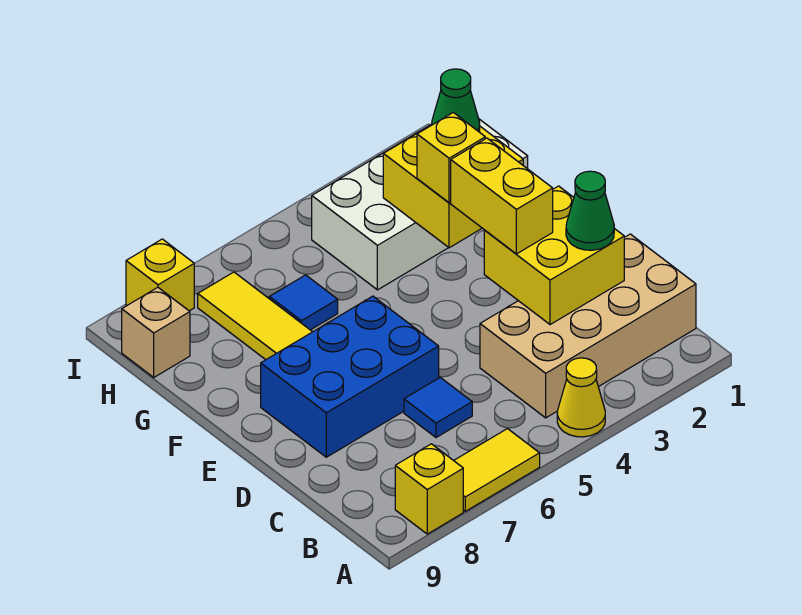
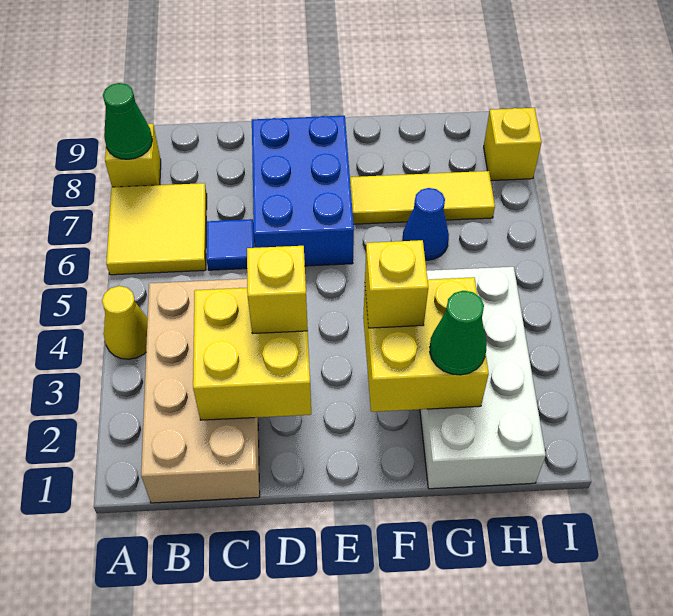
yellow 1x2 tile [454,429,540,511] -> yellow 2x2 tile [106,183,207,275]
green 1x1 cone [566,171,614,250] -> green 1x1 cone moved to [103,83,152,159]
yellow 1x2 brick [451,138,553,254] -> yellow 1x1 brick [247,246,308,334]
blue 1x1 tile [269,275,338,330] -> blue 1x1 cone [402,188,449,260]
tan 1x1 brick [122,287,190,377] -> none

